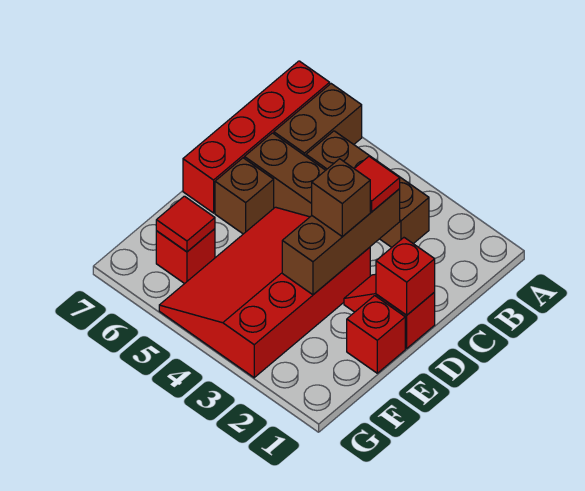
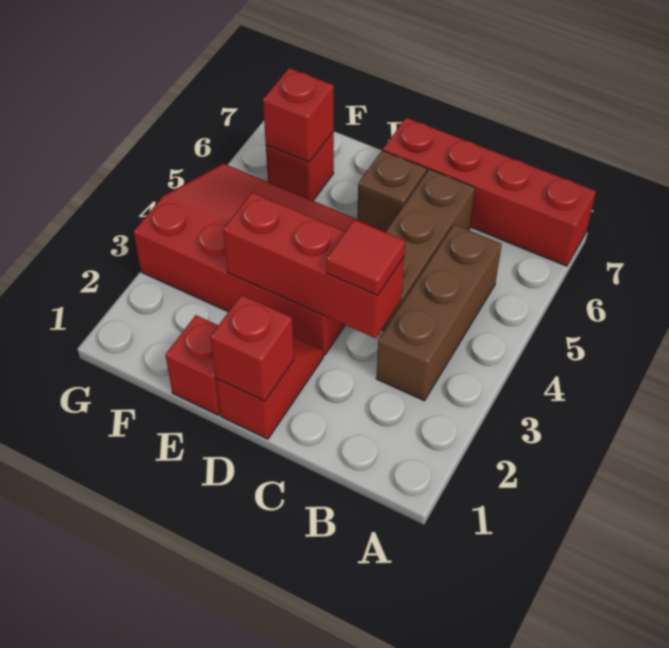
brown 1x2 brick [274,84,362,156] -> none
brown 1x3 brick [282,189,400,295] -> red 1x3 brick [223,192,404,338]
brown 1x1 brick [312,159,370,237] -> none
red 1x1 tile [156,196,215,252] -> red 1x1 brick [263,68,334,162]

